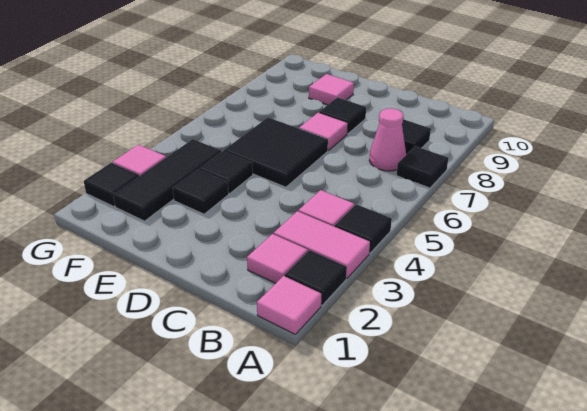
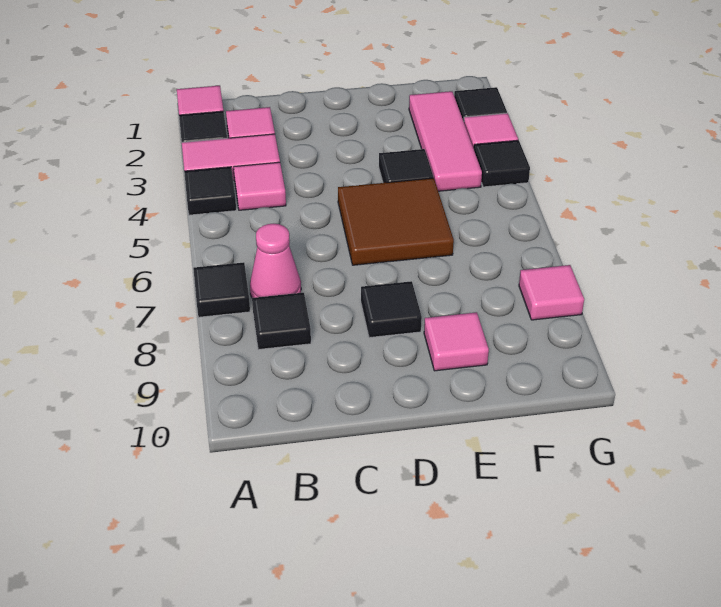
black 2x2 tile [224,118,328,187] -> brown 2x2 tile [338,178,454,265]
pink 1x1 tile [299,112,348,150] -> pink 1x1 tile moved to [519,265,584,320]
black 1x1 tile [173,170,229,214] -> black 1x1 tile moved to [474,140,530,187]
black 1x3 tile [113,139,221,221] -> pink 1x3 tile [409,91,482,191]

